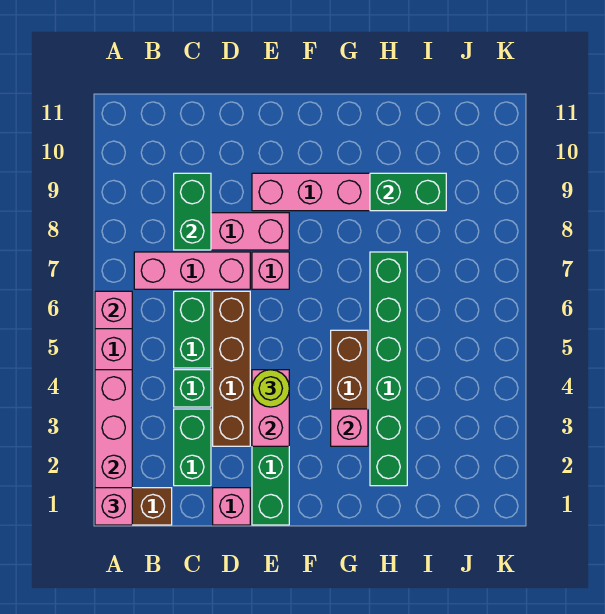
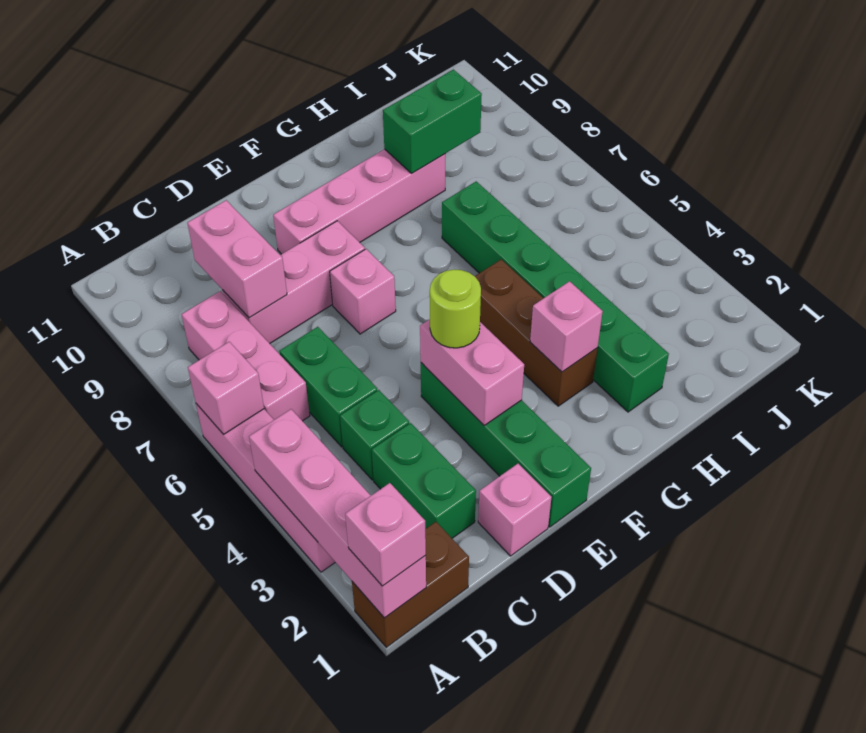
pink 1x3 brick [134,252,250,289] -> pink 1x3 brick turned to [182,291,310,421]
green 1x2 brick [174,173,211,250] -> pink 1x2 brick [187,200,287,318]
brown 1x4 brick [213,291,250,446] -> none

